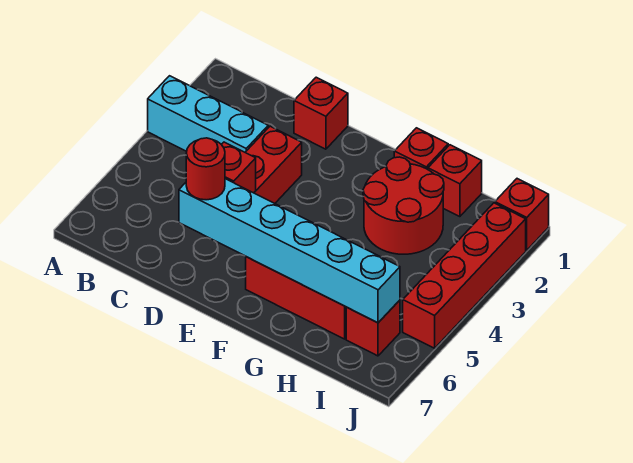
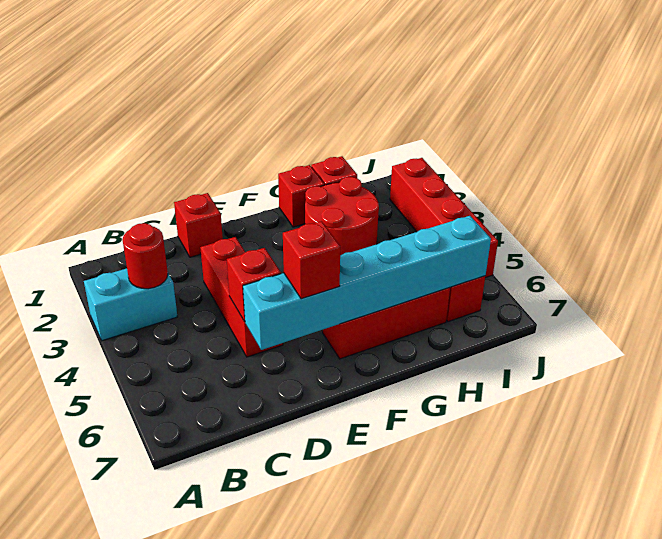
cyan 1x3 brick [148,76,268,152] -> cyan 1x2 brick [84,269,177,341]
red 1x1 round brick [186,138,225,200] -> red 1x1 round brick moved to [122,223,168,289]
red 1x1 brick [495,179,549,250] -> red 1x1 brick moved to [283,221,340,299]

